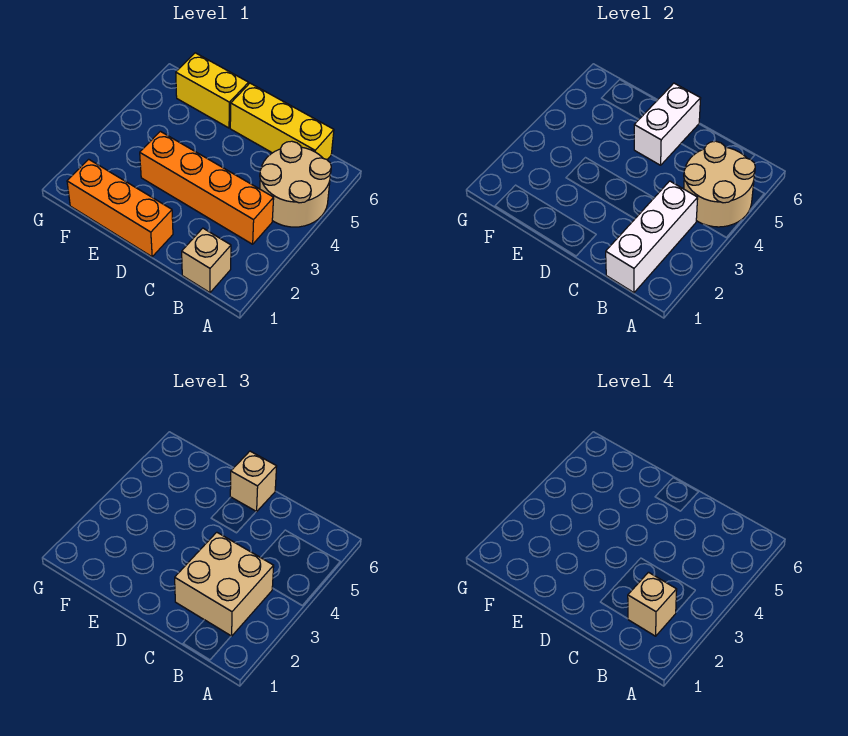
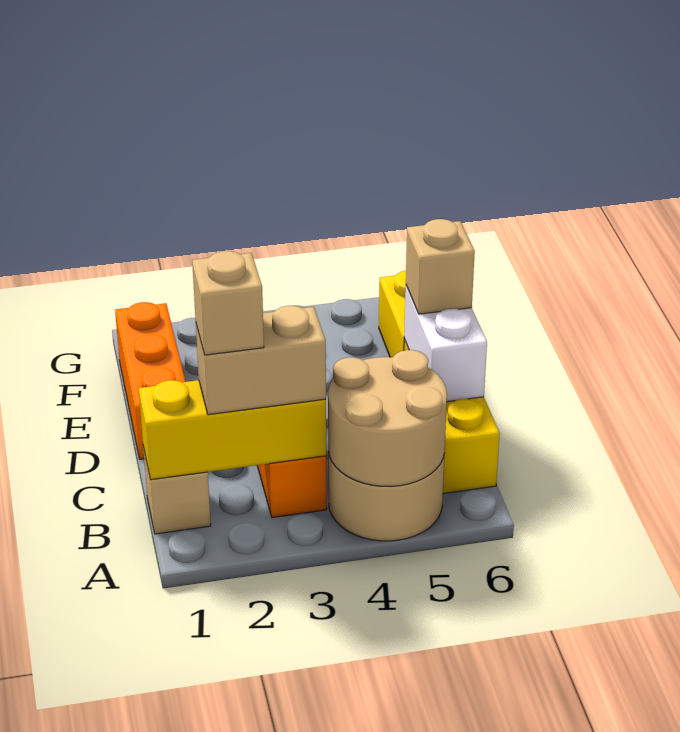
white 1x3 brick [606,181,698,293] -> yellow 1x3 brick [139,380,326,480]
tan 2x2 brick [175,532,274,636] -> tan 1x2 brick [196,306,326,415]
white 1x2 brick [634,83,701,165] -> white 1x2 brick turned to [404,286,487,402]

